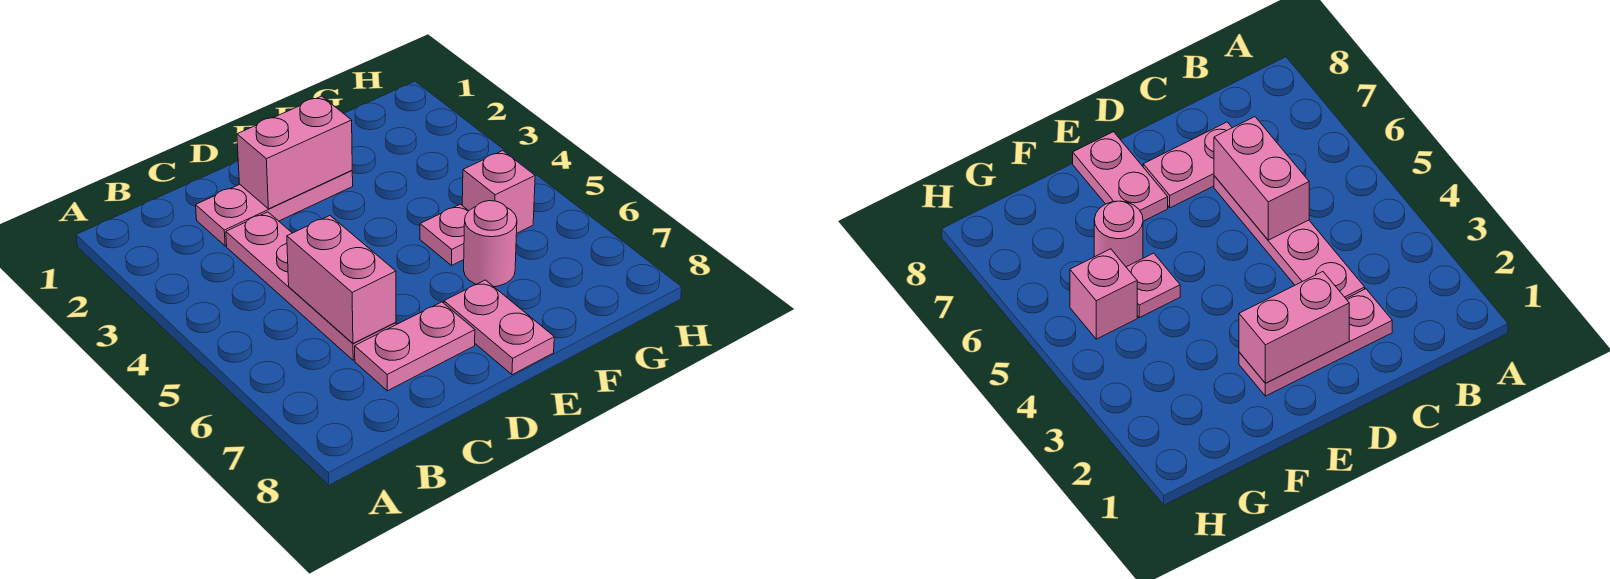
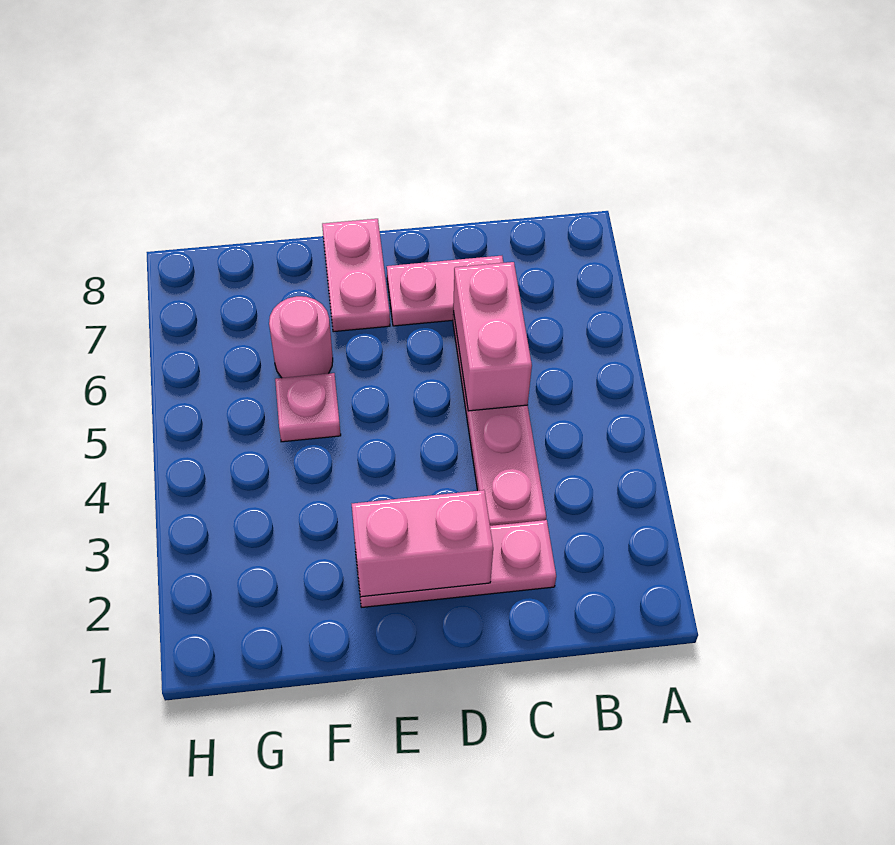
pink 1x1 brick [462,151,535,233] -> none

